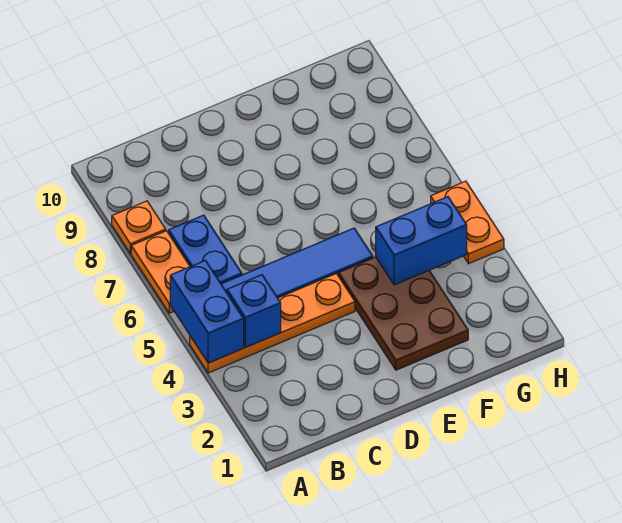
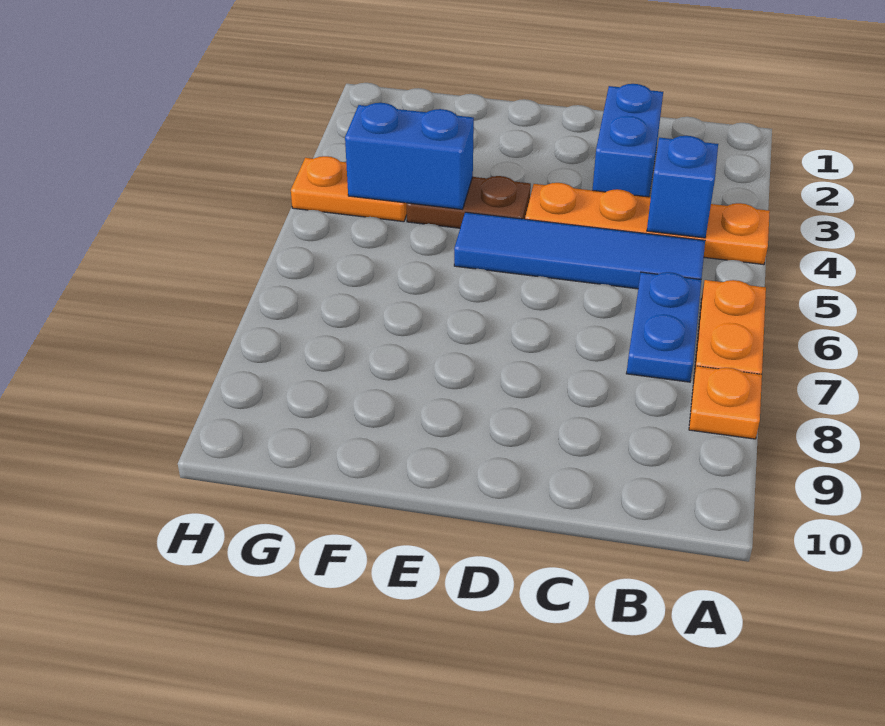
blue 1x2 brick [170,260,244,363] -> blue 1x2 brick moved to [593,84,663,197]
brown 2x3 plate [338,257,468,370] -> brown 1x2 plate [407,176,531,228]
orange 1x2 plate [431,181,504,264] -> orange 1x2 plate turned to [291,156,407,222]

